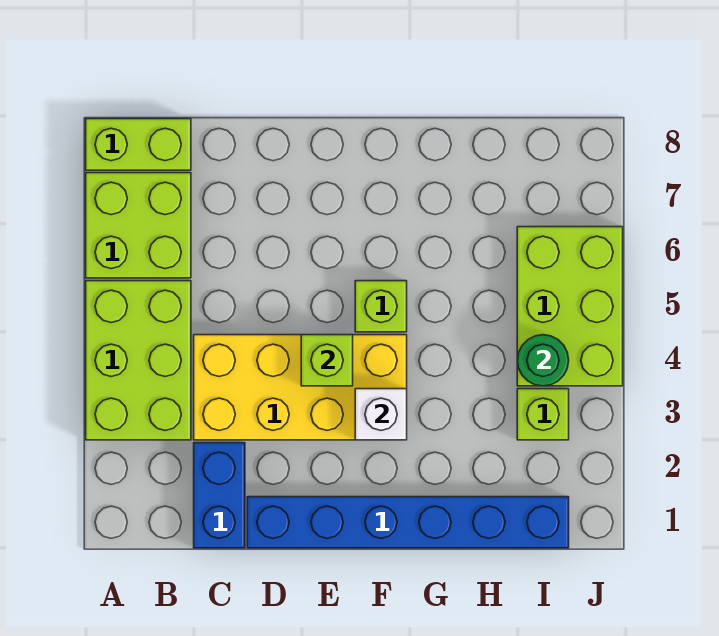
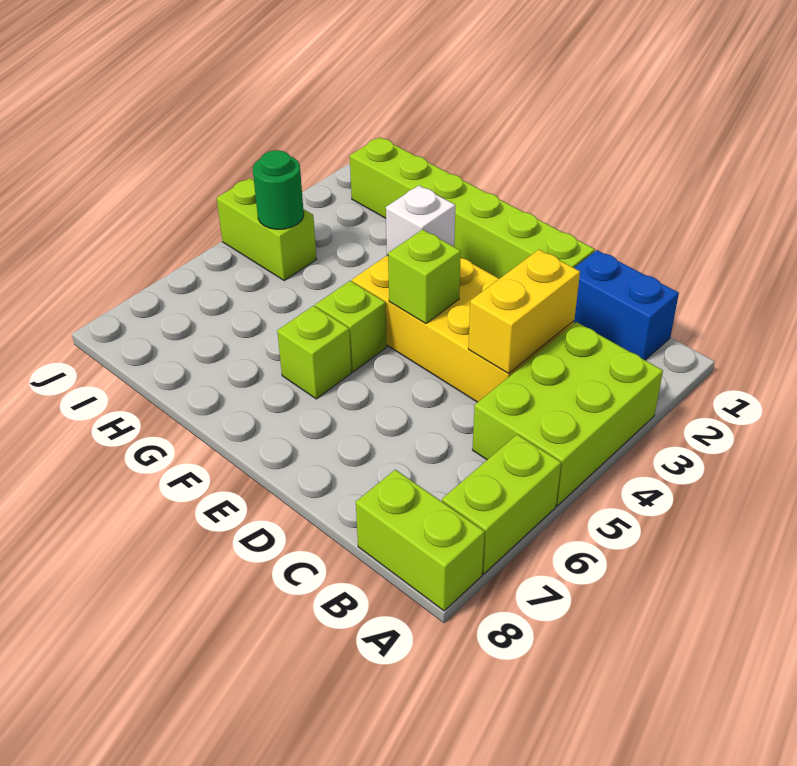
lime 2x2 brick [86,173,191,278] -> lime 1x2 brick [442,434,561,574]
blue 1x2 brick [194,443,245,548] -> blue 1x2 brick turned to [574,250,679,360]
none -> yellow 1x2 brick [468,250,580,373]
blue 1x6 brick [247,497,569,548] -> lime 1x6 brick [350,137,595,279]
lime 1x1 brick [517,389,569,440] -> lime 1x1 brick moved to [277,306,351,399]
lime 2x3 brick [517,227,623,386] -> lime 1x2 brick [217,178,316,280]

